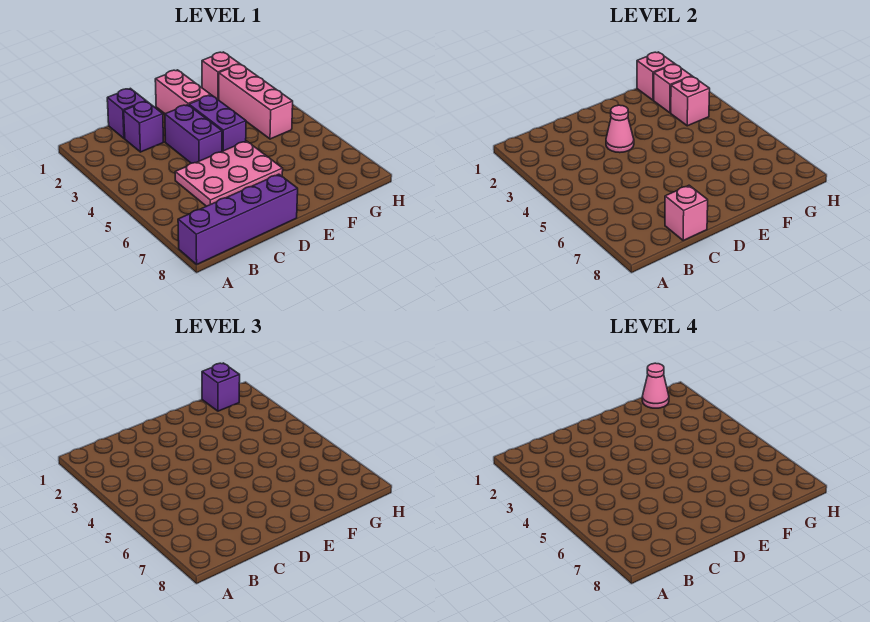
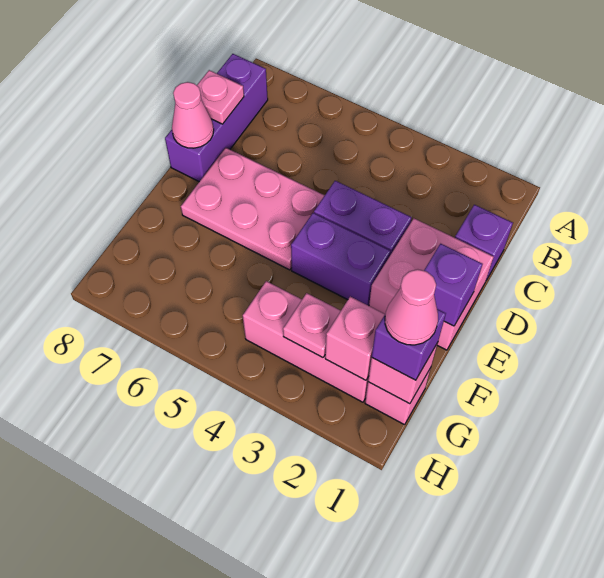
purple 1x4 brick [178,174,298,264] -> purple 1x3 brick [165,54,268,182]
purple 1x1 brick [124,101,163,152] -> purple 1x1 brick moved to [424,244,482,326]
pink 2x3 plate [175,141,283,206] -> pink 2x3 plate turned to [181,148,325,270]
pink 1x1 brick [665,185,708,241] -> pink 1x1 plate [197,70,244,124]
pink 1x1 cone [606,105,634,153] -> pink 1x1 cone moved to [172,82,214,148]
pink 1x2 brick [155,70,210,114] -> pink 2x2 brick [369,219,493,350]
pink 1x1 brick [671,76,710,126] -> pink 1x1 plate [283,293,341,358]

